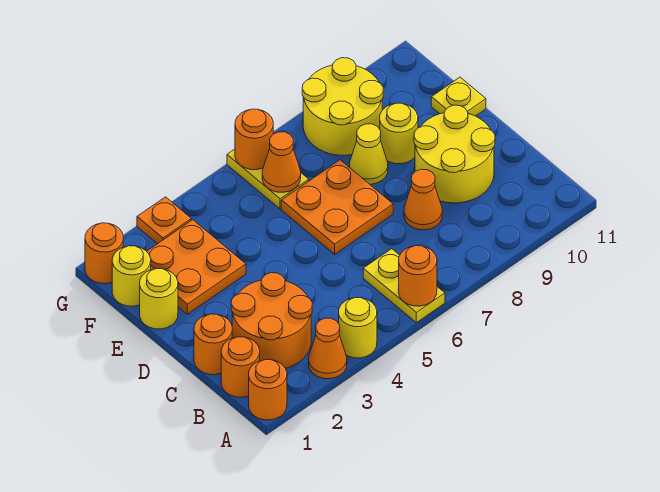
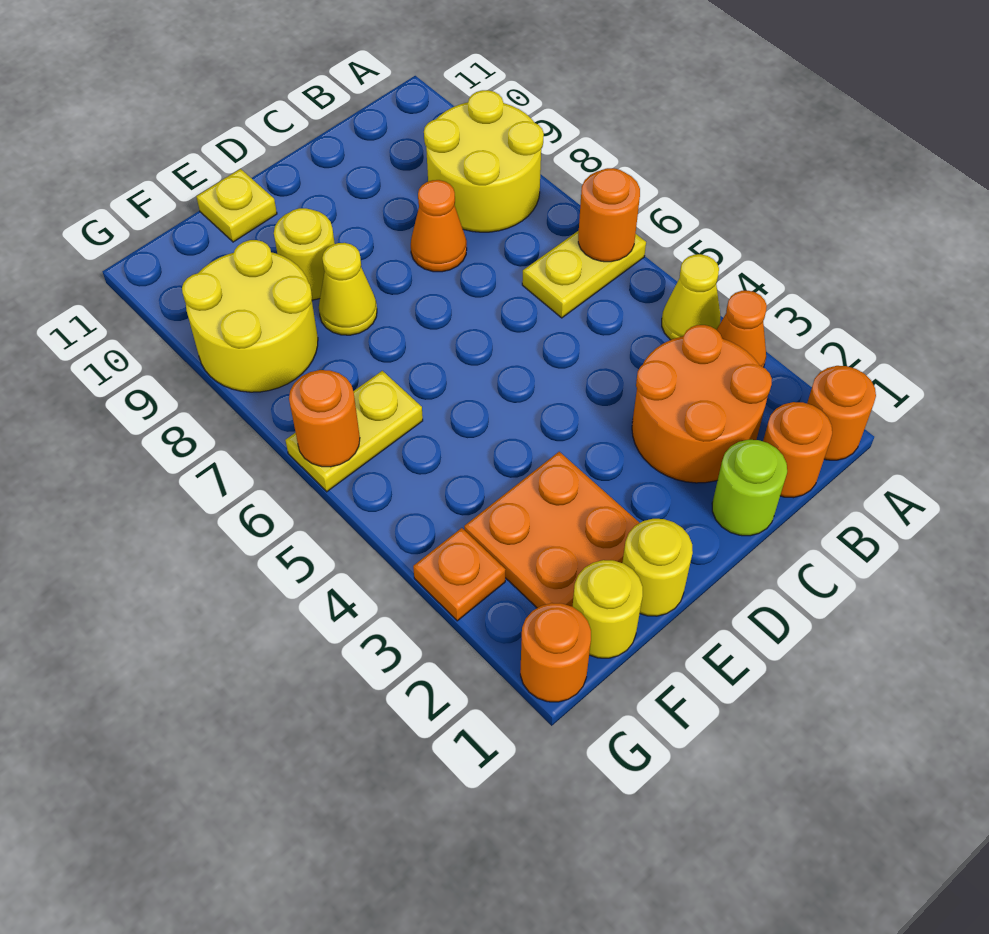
yellow 1x1 round brick [339,298,377,358] -> yellow 1x1 cone [662,254,721,340]
orange 1x1 round brick [194,314,232,375] -> lime 1x1 round brick [712,440,787,536]
yellow 2x2 round brick [414,105,495,203] -> yellow 2x2 round brick moved to [424,90,544,232]
orange 2x2 plate [281,160,393,254] -> none
orange 1x1 cone [262,132,301,192] -> none

